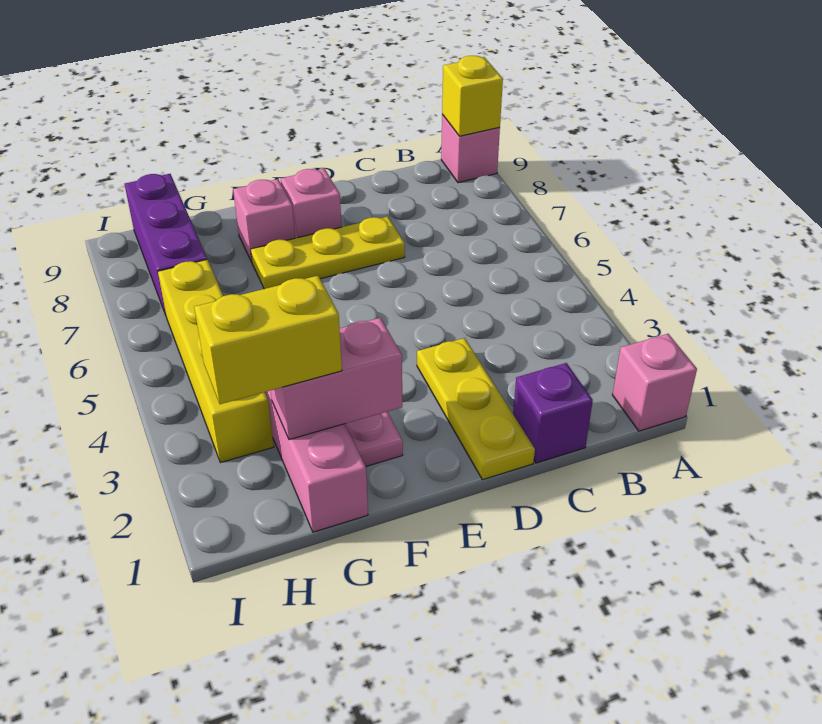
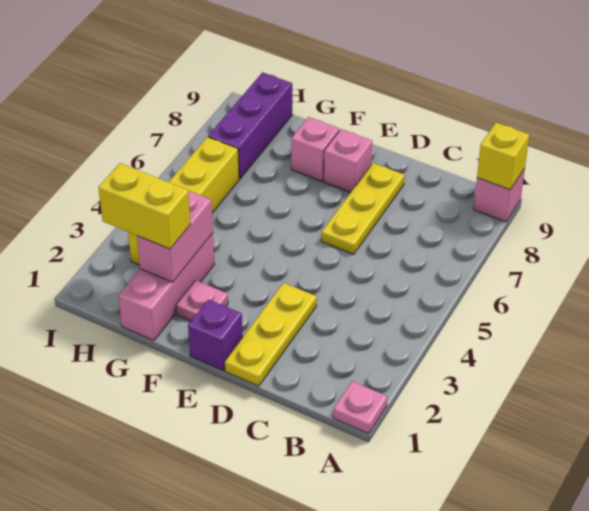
pink 1x1 brick [613,334,697,431] -> pink 1x1 plate [333,381,387,434]
purple 1x1 brick [513,363,593,463] -> purple 1x1 brick moved to [188,299,243,370]
yellow 1x3 plate [251,216,405,289] -> yellow 1x3 plate turned to [321,163,405,254]
pink 1x2 brick [271,318,402,440] -> pink 1x2 brick turned to [137,190,213,282]

